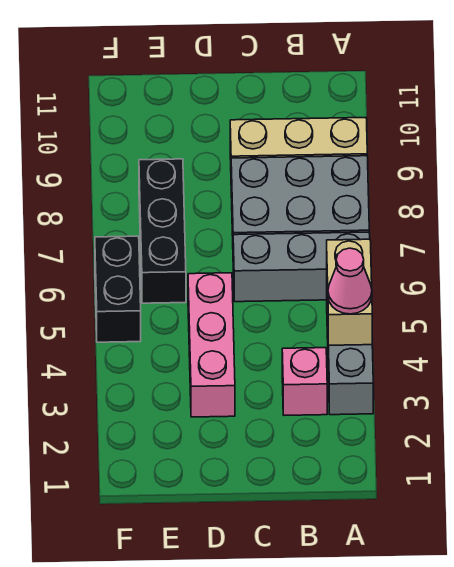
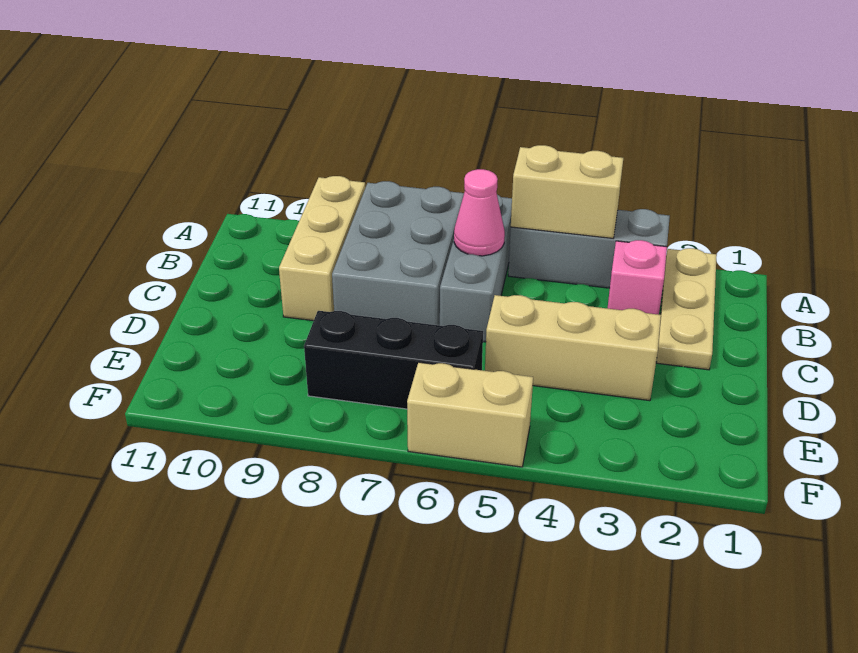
none -> tan 1x3 plate [656,248,717,370]
pink 1x1 cone [328,248,372,314] -> pink 1x1 cone moved to [454,169,505,256]
pink 1x3 brick [188,273,235,417] -> tan 1x3 brick [485,295,661,401]
black 1x2 brick [95,236,141,342] -> tan 1x2 brick [407,362,533,467]

